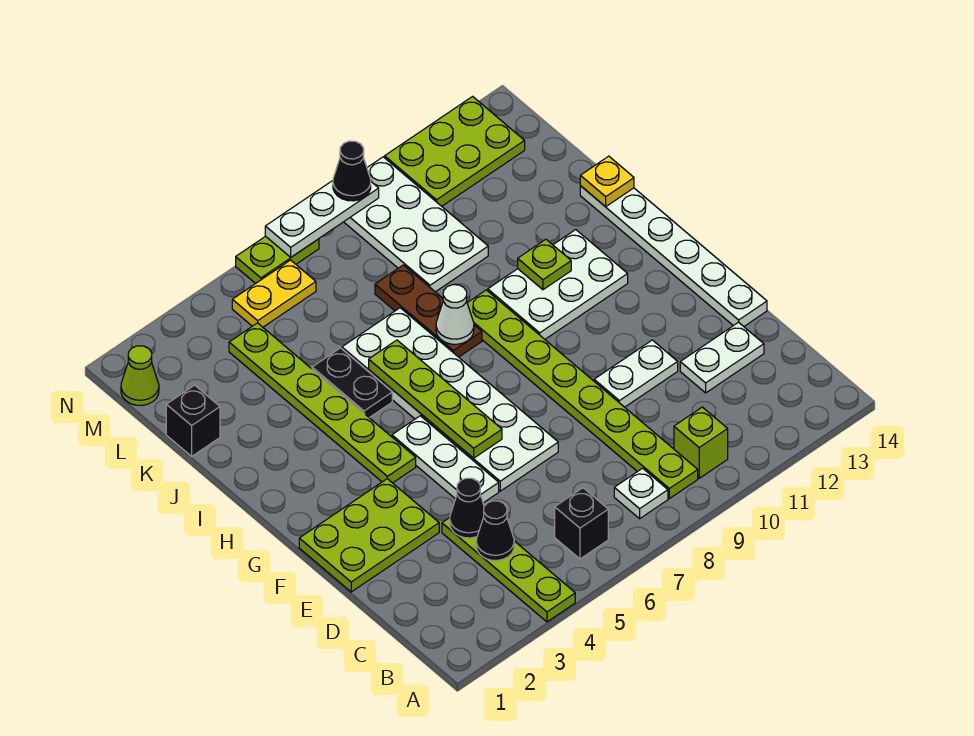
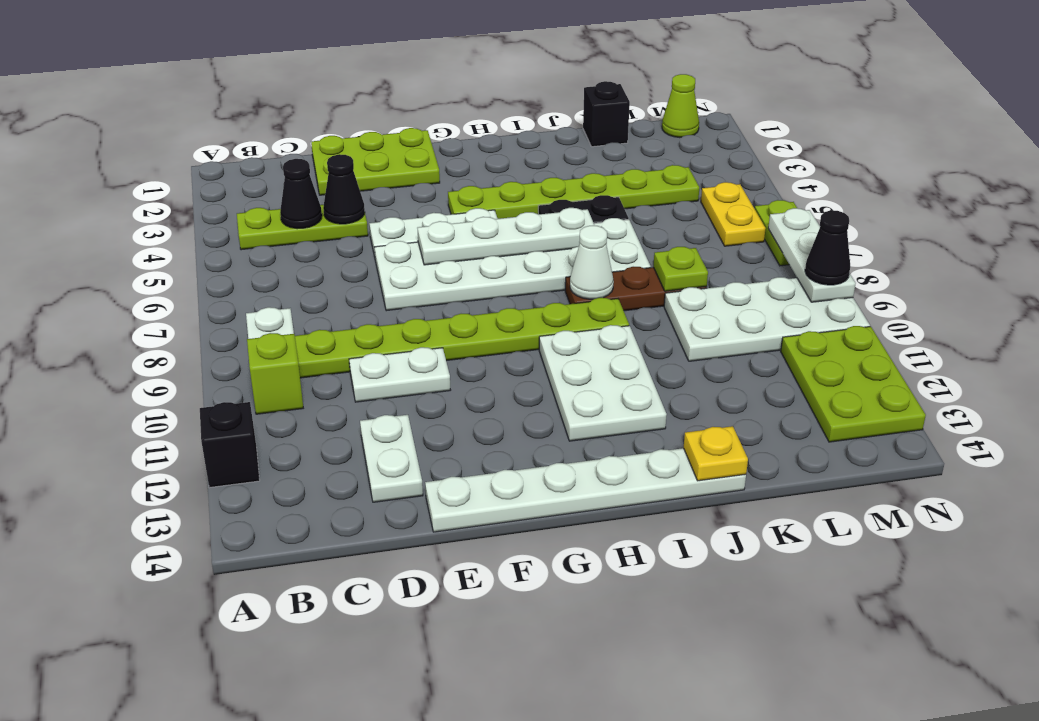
lime 1x4 plate [442,518,575,622] -> lime 1x3 plate [237,205,368,250]
black 1x1 brick [555,488,608,559] -> black 1x1 brick moved to [200,402,260,488]
lime 2x3 plate [299,479,439,592] -> lime 2x3 plate turned to [311,128,440,195]
white 1x2 plate [594,340,678,407] -> white 1x2 plate turned to [349,347,450,402]
lime 1x4 plate [369,340,502,458] -> white 1x4 plate [418,208,595,265]
lime 1x1 plate [518,239,571,290] -> lime 1x1 plate moved to [653,247,708,291]

